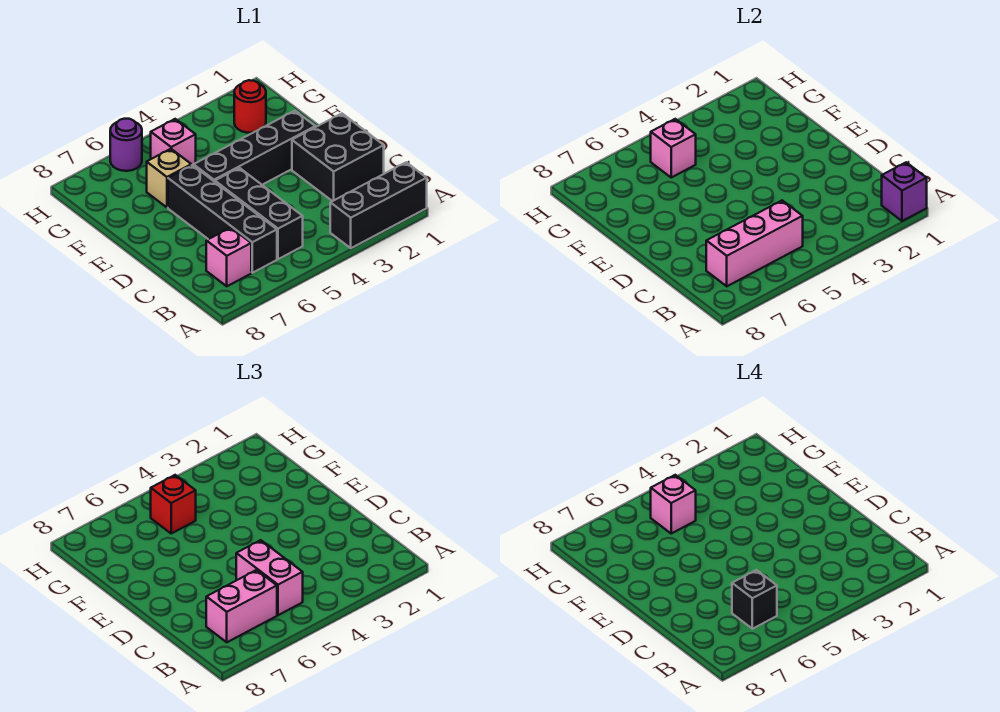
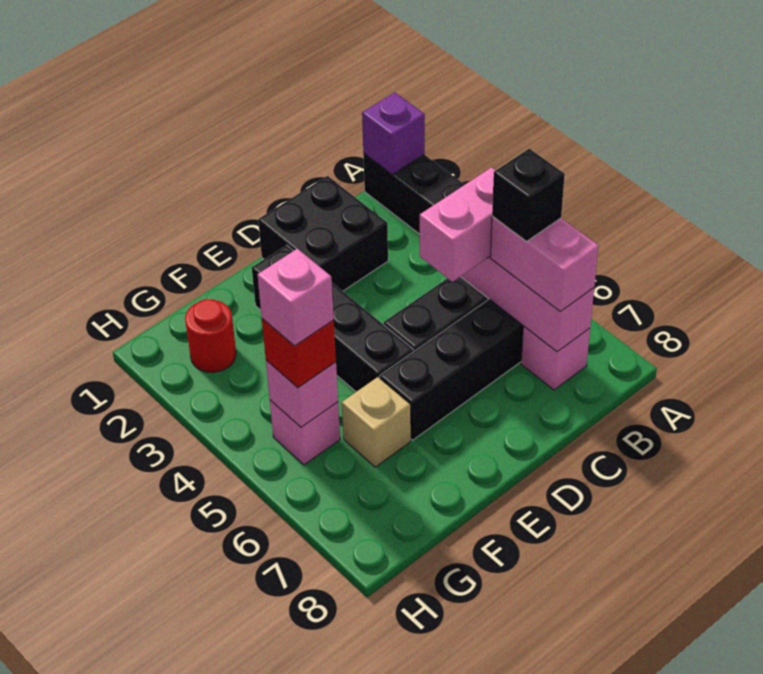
purple 1x1 round brick [110,119,142,171] -> none

